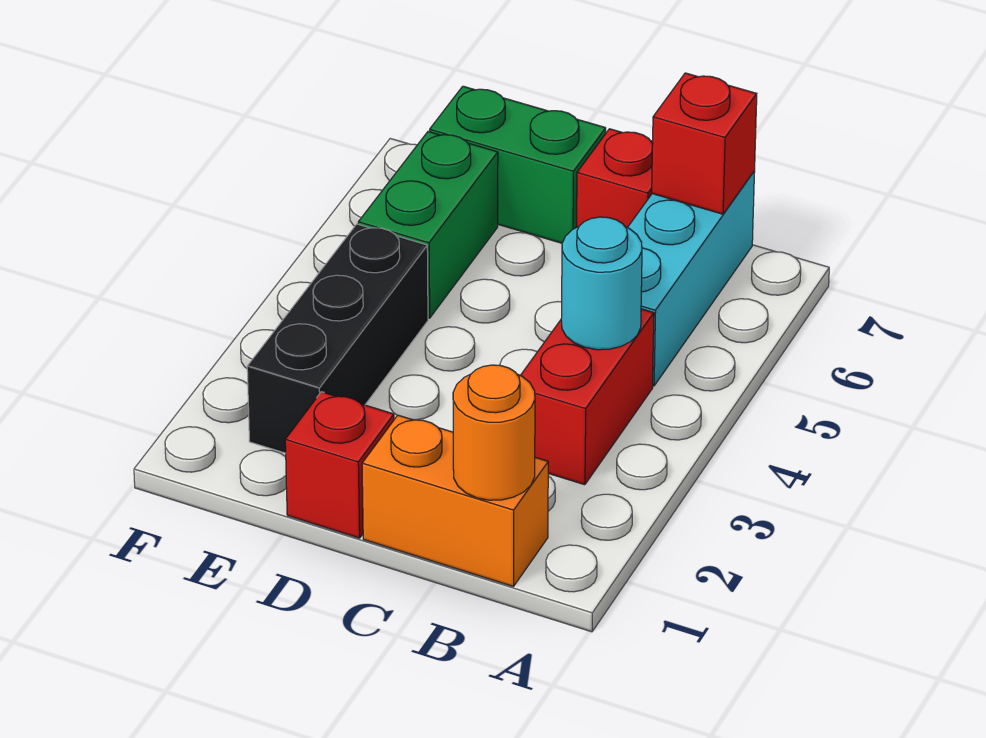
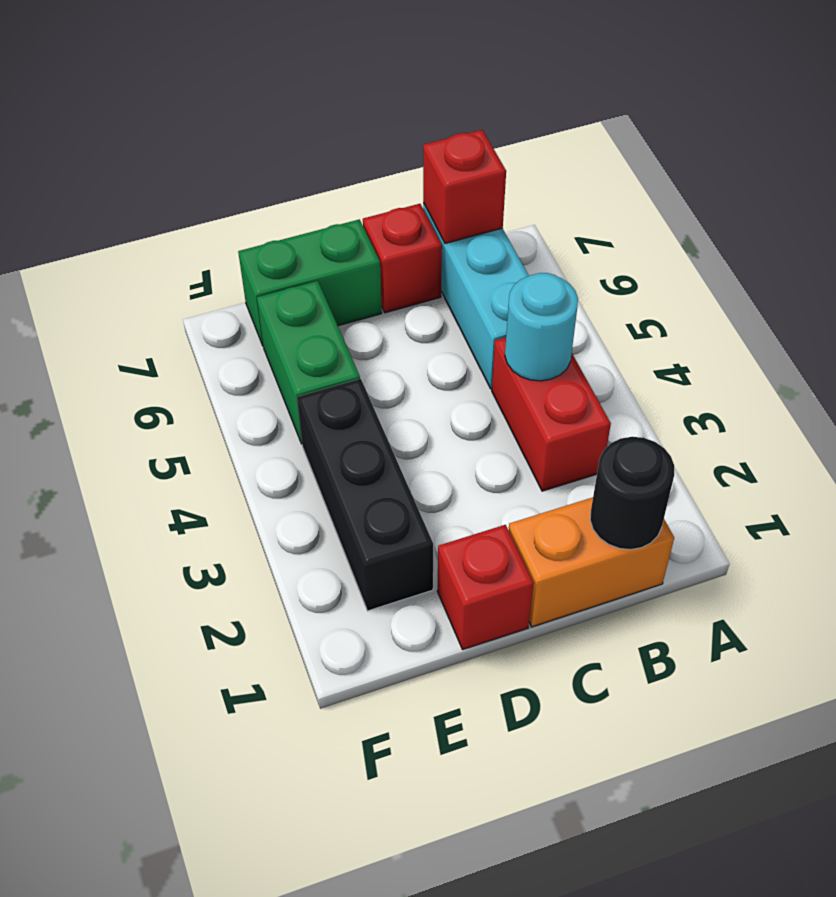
orange 1x1 round brick [453,365,535,500] -> black 1x1 round brick [590,437,674,550]

